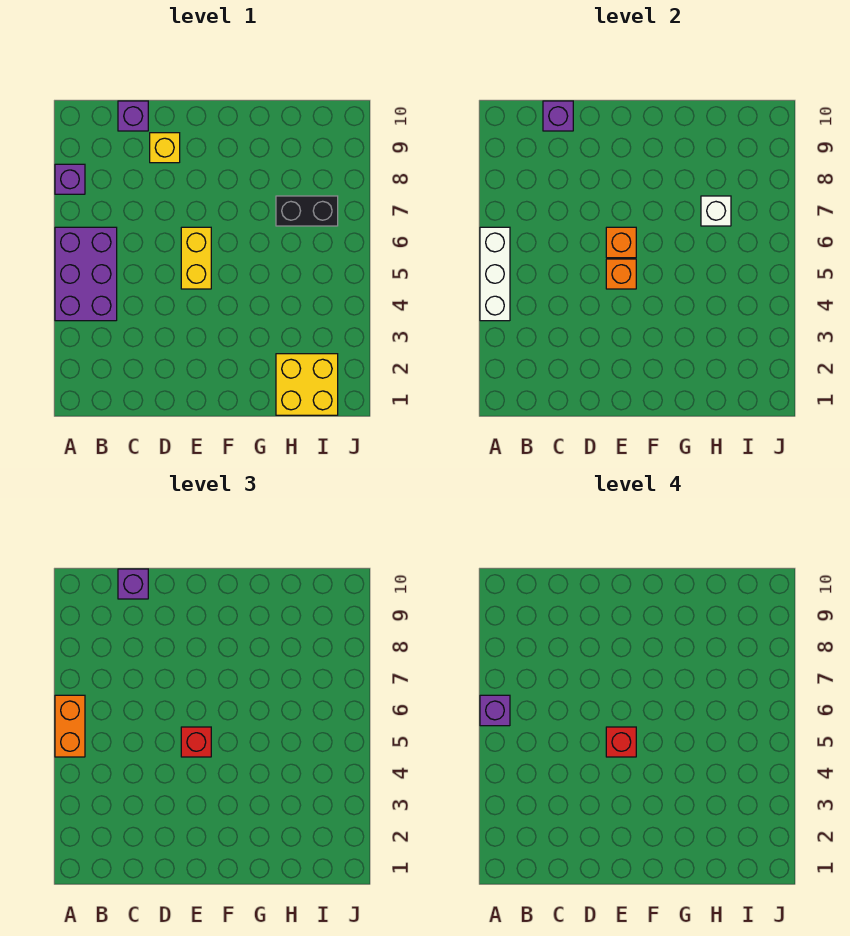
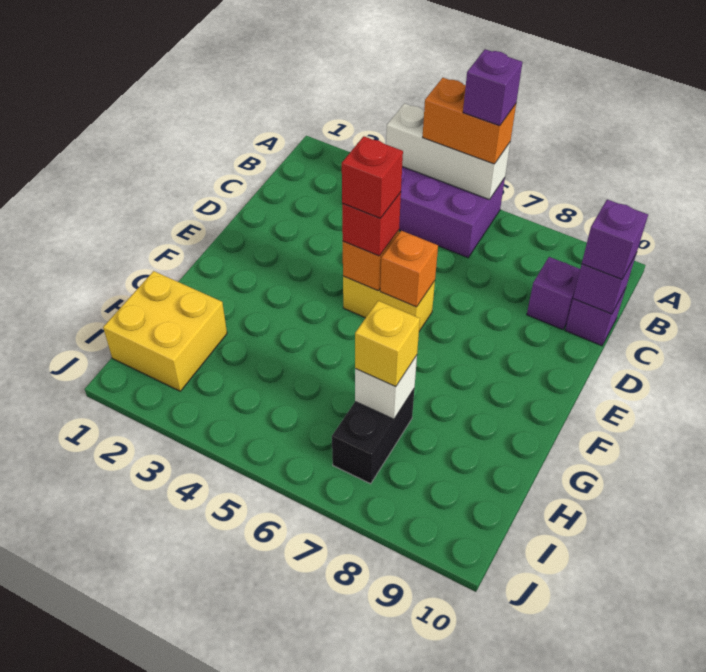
purple 1x1 brick [55,164,85,194] -> purple 1x1 brick moved to [527,257,580,330]
yellow 1x1 brick [150,133,180,163] -> yellow 1x1 brick moved to [355,301,420,387]

